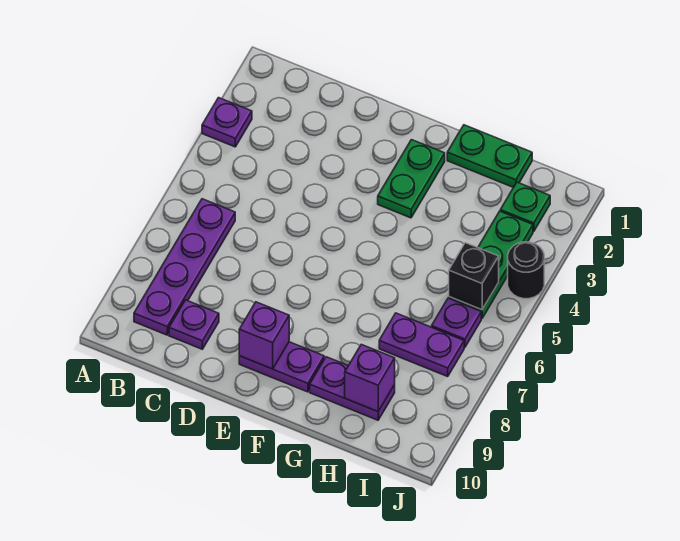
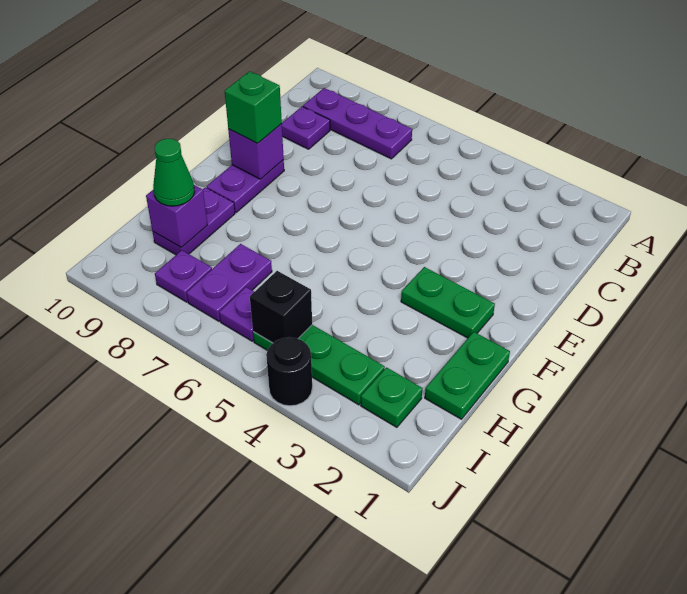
purple 1x1 plate [202,98,252,147] -> purple 1x1 plate moved to [155,250,212,302]
purple 1x4 plate [134,199,235,335] -> purple 1x3 plate [303,88,412,159]
none -> green 1x1 brick [225,71,282,143]
none -> green 1x1 cone [153,139,195,206]

